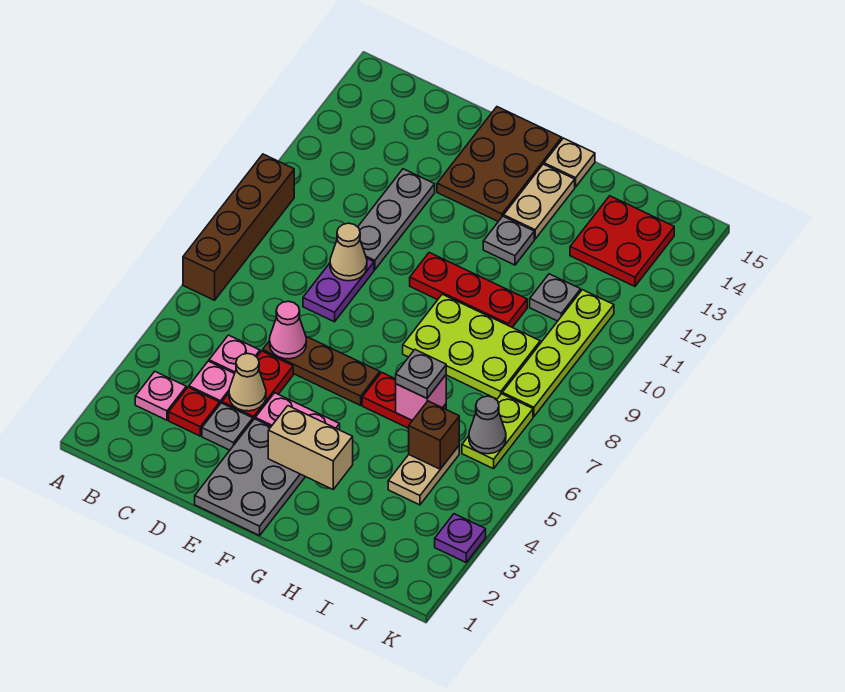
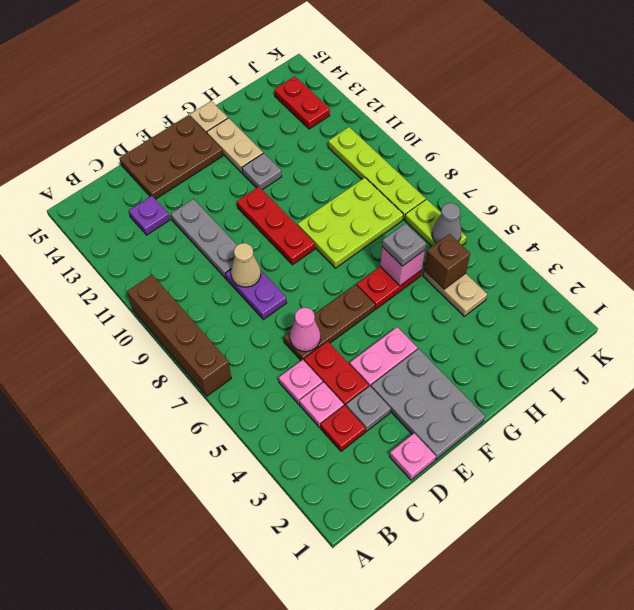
pink 1x1 plate [135,372,186,420] -> pink 1x1 plate moved to [390,433,436,480]
tan 1x1 cone [229,353,266,411] -> none
brown 2x3 plate [437,107,562,221] -> brown 2x3 plate turned to [119,115,223,199]
tan 1x2 brick [268,406,353,489] -> none
red 1x3 plate [410,253,527,327] -> red 1x3 plate turned to [237,187,315,265]
grey 1x1 plate [530,274,581,321] -> none
red 2x2 plate [570,196,674,286] -> red 1x2 plate [274,76,330,129]
purple 1x1 plate [435,514,486,562] -> purple 1x1 plate moved to [129,196,170,235]

